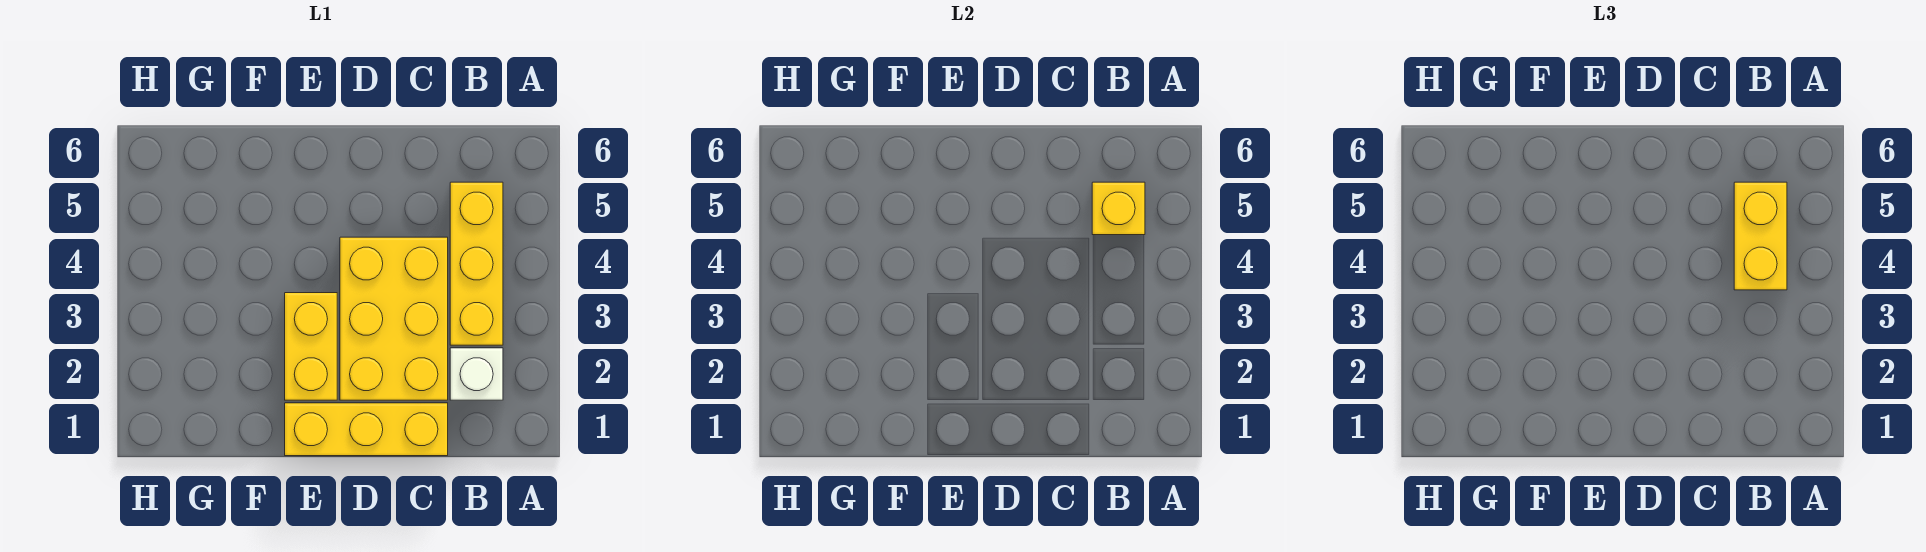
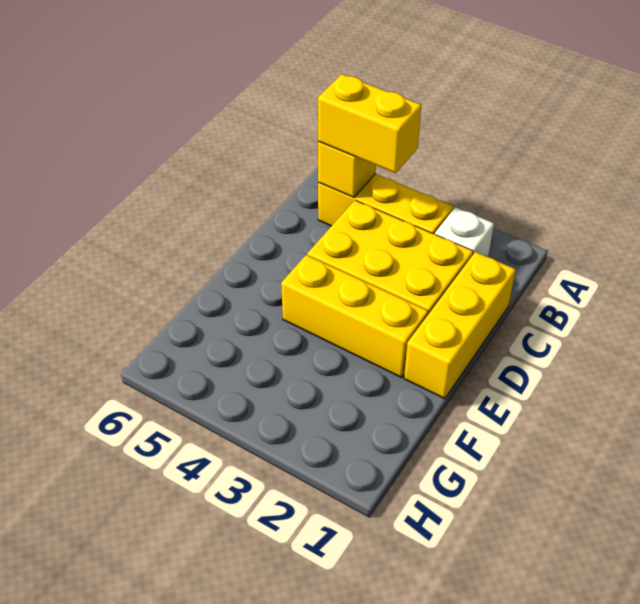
yellow 1x2 brick [285,293,337,400] -> yellow 1x3 brick [281,255,428,378]

